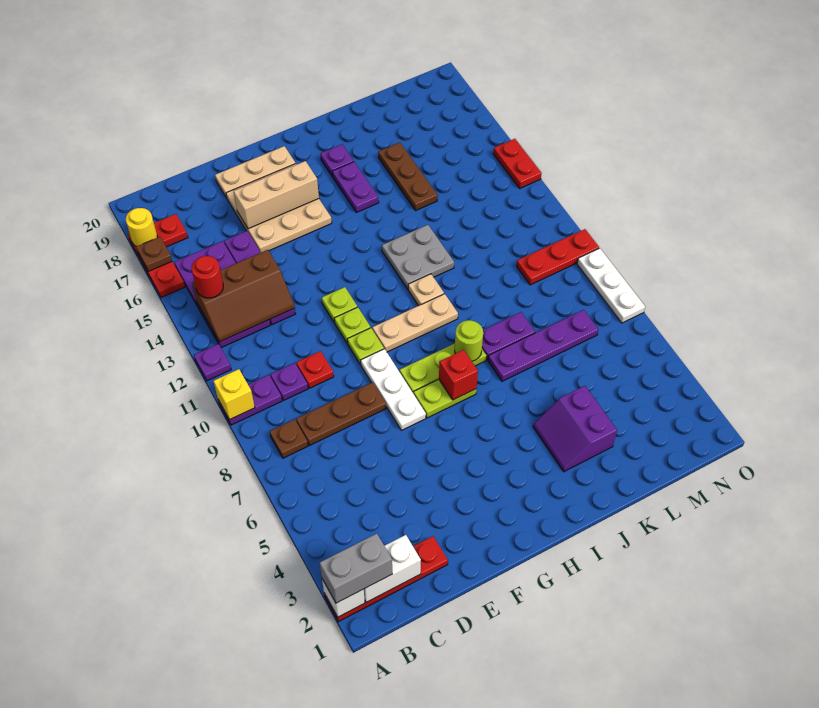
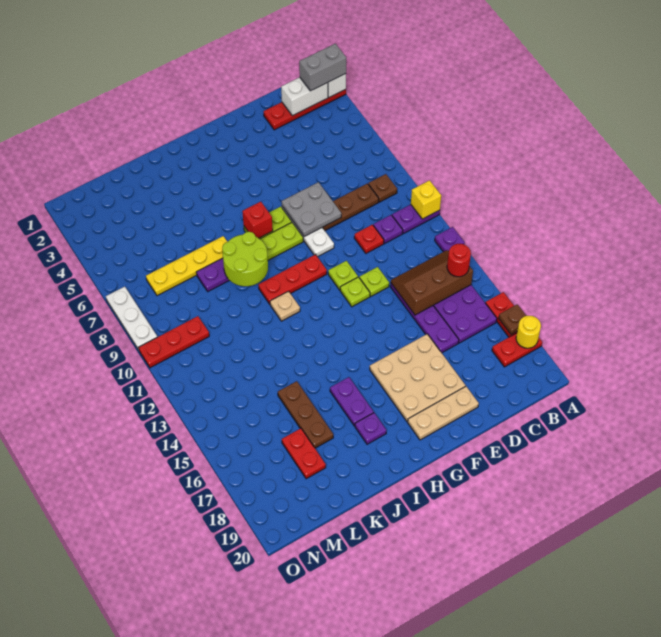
tan 1x3 brick [234,161,319,229] -> none
lime 1x1 plate [347,328,384,364] -> lime 1x1 plate moved to [359,267,389,296]
tan 1x3 plate [372,294,458,352] -> red 1x3 plate [258,254,327,304]
lime 1x1 round brick [455,320,483,361] -> lime 2x2 round brick [222,232,268,286]
grey 2x2 plate [382,225,454,289] -> grey 2x2 plate moved to [282,182,341,237]
purple 2x2 slope [533,386,617,472] -> none
purple 1x4 plate [488,310,598,381] -> yellow 1x4 plate [146,236,227,296]
red 1x2 plate [493,139,542,188] -> red 1x2 plate moved to [282,428,326,479]

